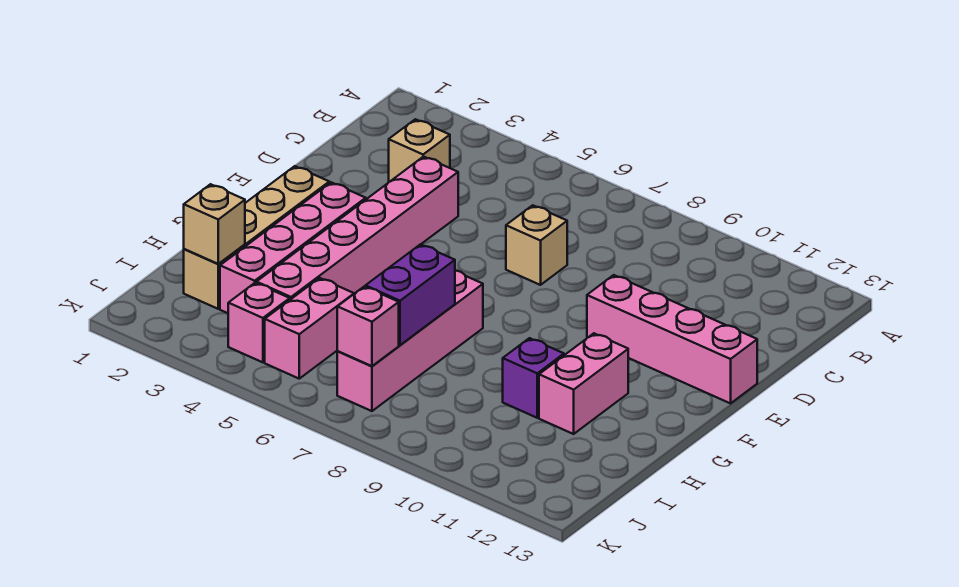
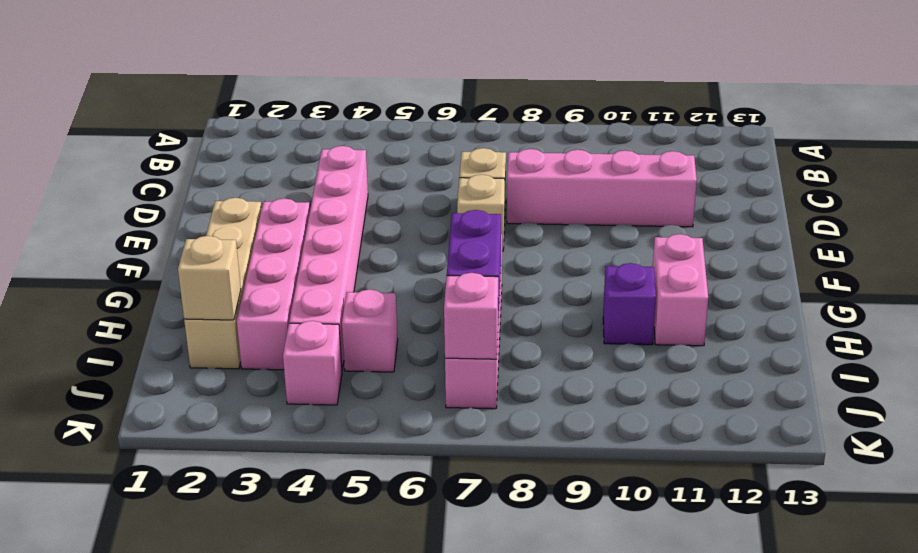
tan 1x1 brick [389,119,450,182] -> tan 1x1 brick moved to [457,174,505,251]
pink 1x4 brick [587,275,757,403] -> pink 1x4 brick moved to [507,149,697,227]
pink 1x2 brick [265,278,354,379] -> pink 1x1 brick [342,289,398,372]

